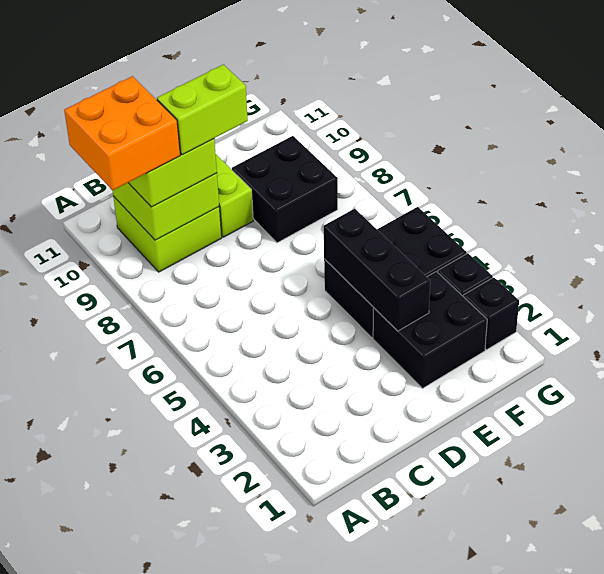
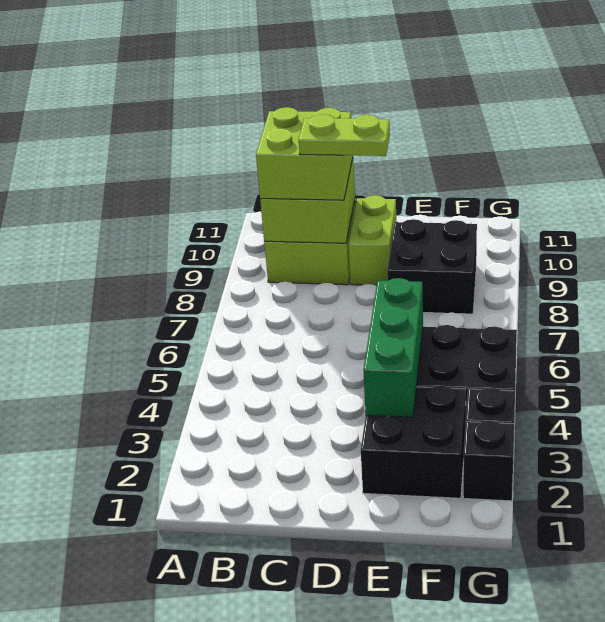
orange 2x2 brick [64,76,180,191] -> none
lime 1x2 brick [157,65,248,155] -> lime 1x2 plate [299,114,390,156]
black 1x3 brick [324,209,430,331] -> green 1x3 brick [363,278,423,417]

